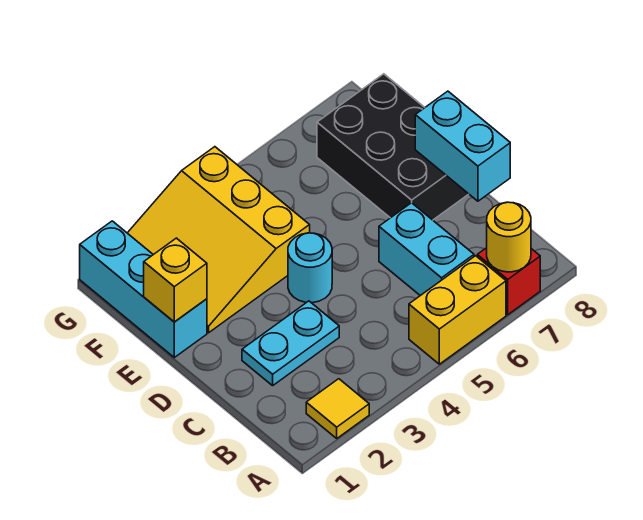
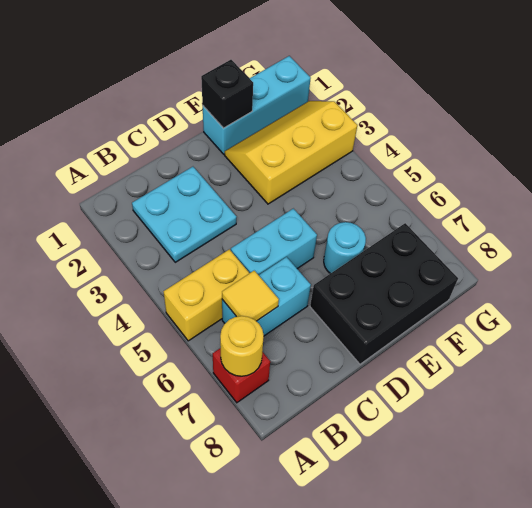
yellow 1x1 tile [306,379,369,438] -> yellow 1x1 tile moved to [222,271,279,321]
yellow 1x2 brick [409,256,506,364] -> yellow 1x2 brick turned to [164,249,249,341]
cyan 1x2 plate [242,301,339,386] -> cyan 2x2 plate [132,167,236,262]
cyan 1x2 brick [415,91,510,201] -> cyan 1x2 brick moved to [231,209,317,275]
cyan 1x1 round brick [288,233,332,303] -> cyan 1x1 round brick moved to [324,222,366,274]
yellow 1x1 brick [144,238,207,322] -> black 1x1 brick [201,60,253,128]
yellow 3x3 slope [128,147,310,333] -> yellow 2x3 slope [225,101,357,204]

